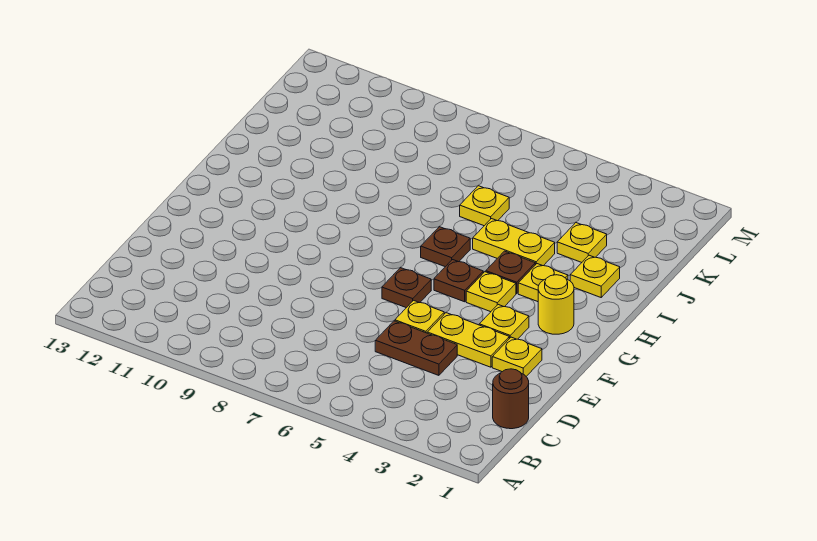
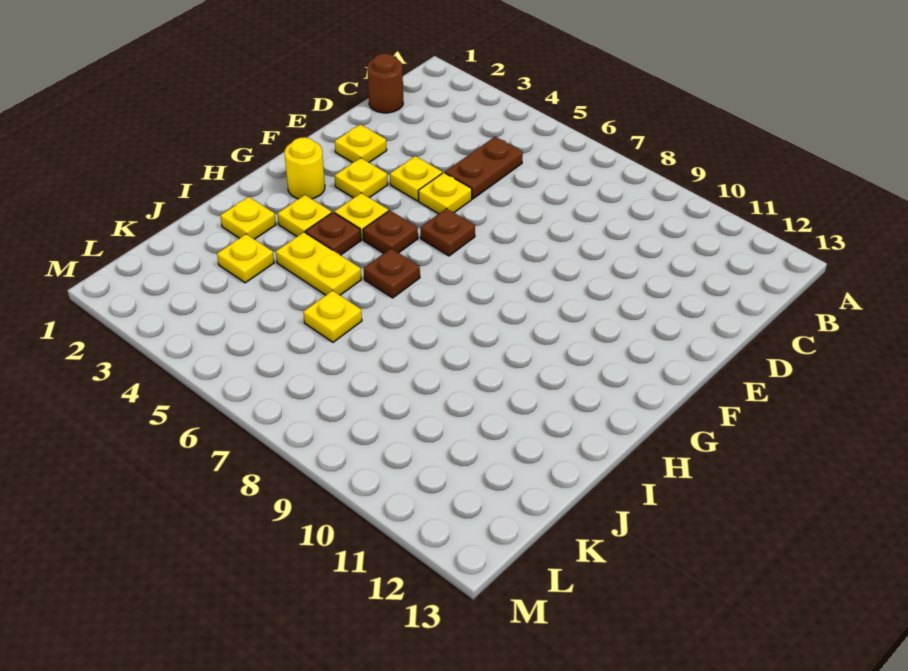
brown 1x2 plate [375,321,457,375] -> brown 1x2 plate turned to [445,137,523,199]
yellow 1x2 plate [427,313,509,367] -> yellow 1x1 plate [390,156,442,201]

